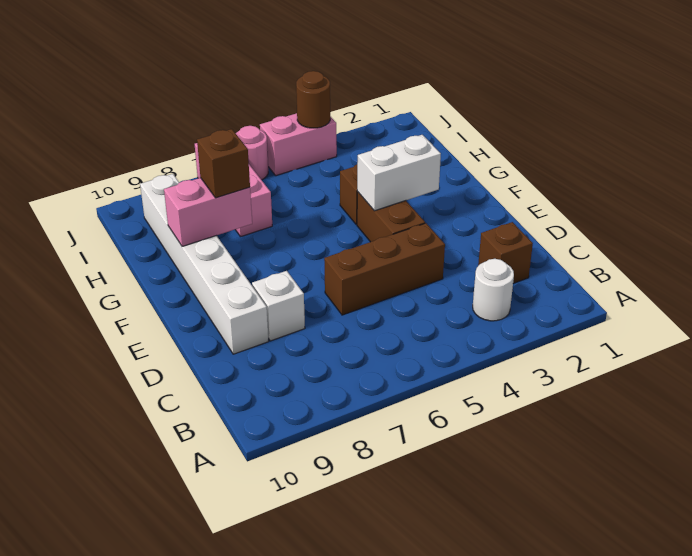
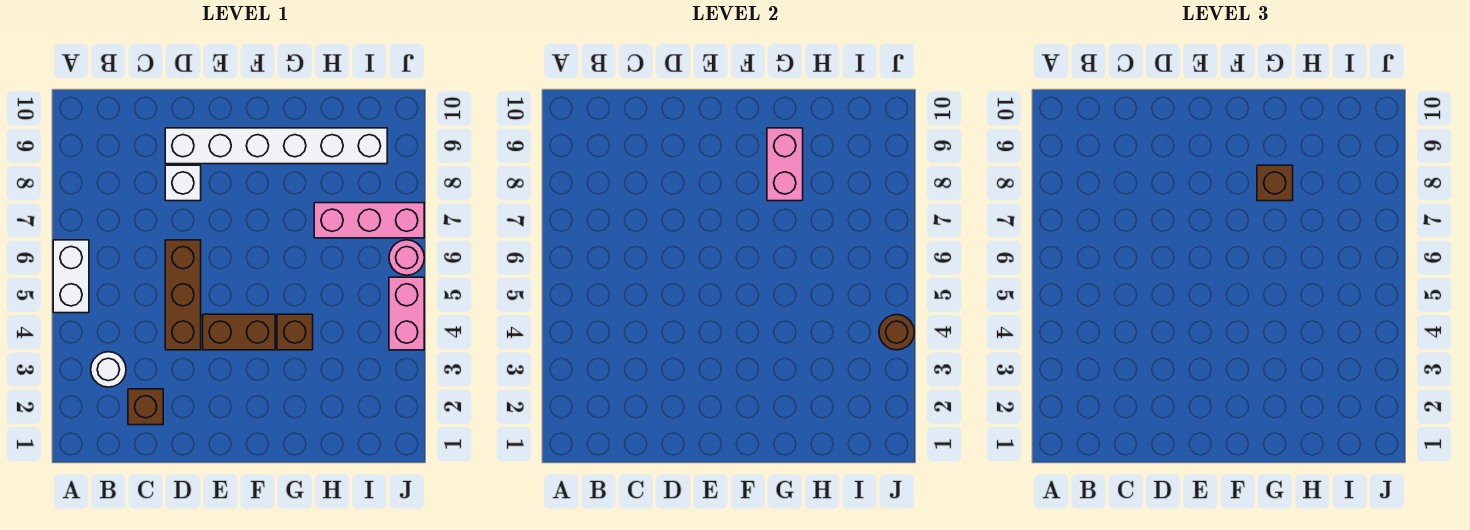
white 1x2 brick [357,135,441,211] -> white 1x2 brick moved to [53,240,89,313]

